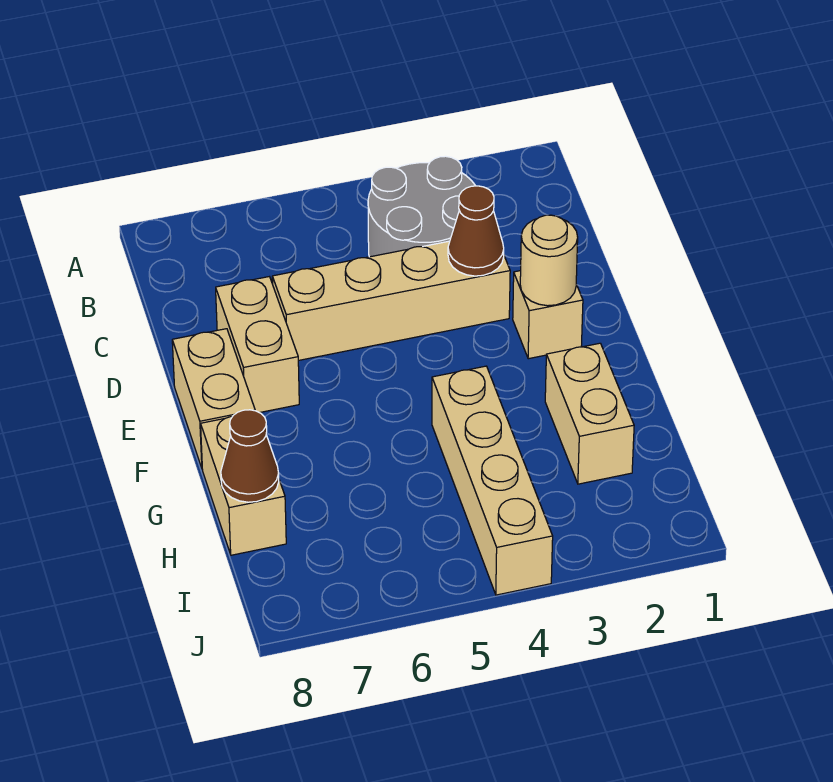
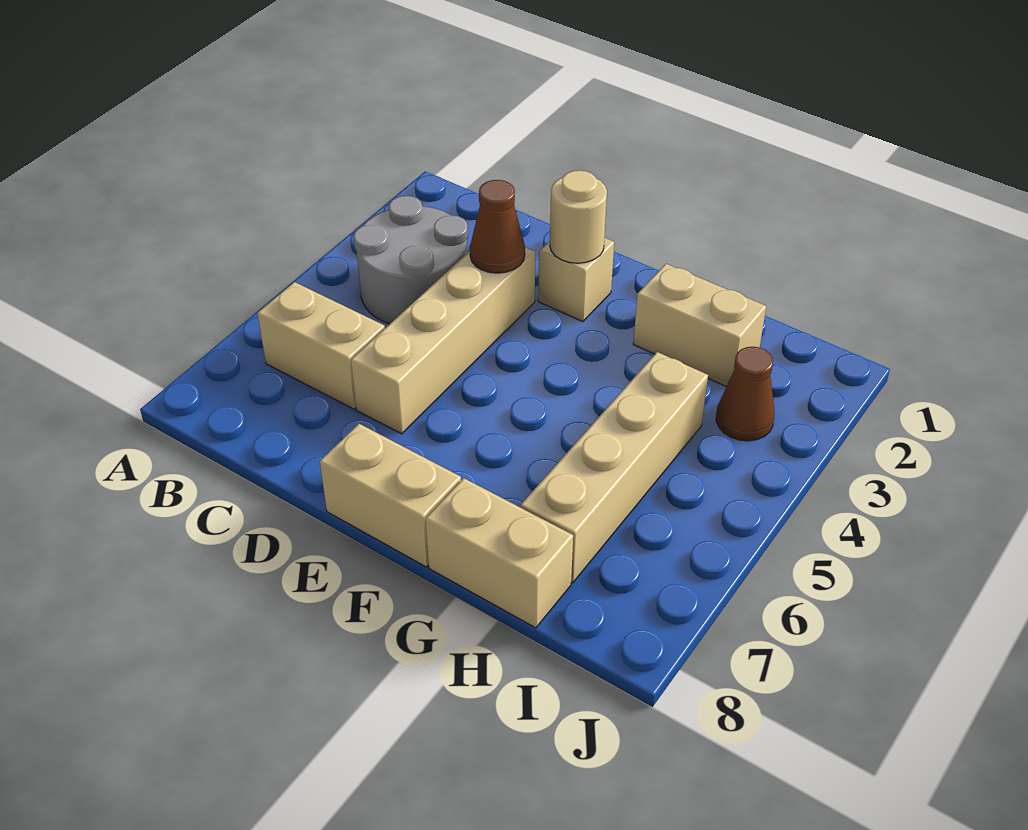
tan 1x2 brick [216,277,299,413] -> tan 1x2 brick moved to [257,282,385,409]
tan 1x4 brick [432,366,553,595] -> tan 1x4 brick turned to [521,352,708,583]
brown 1x1 cone [221,410,279,502] -> brown 1x1 cone moved to [716,347,774,441]

